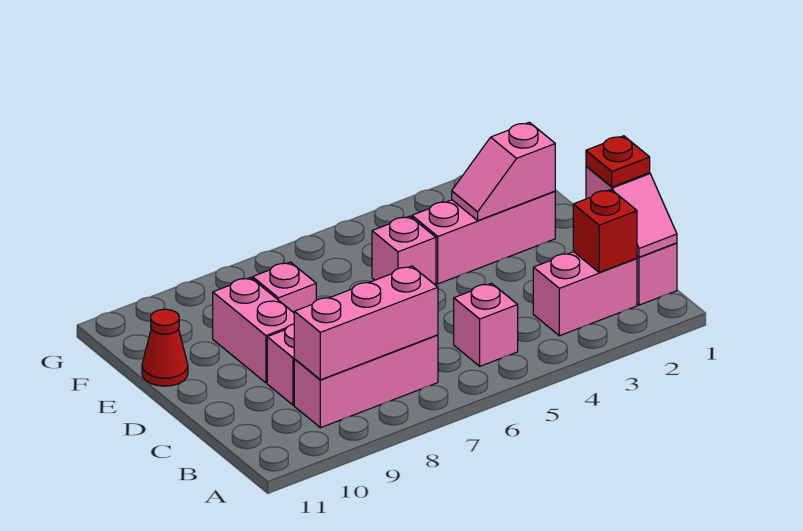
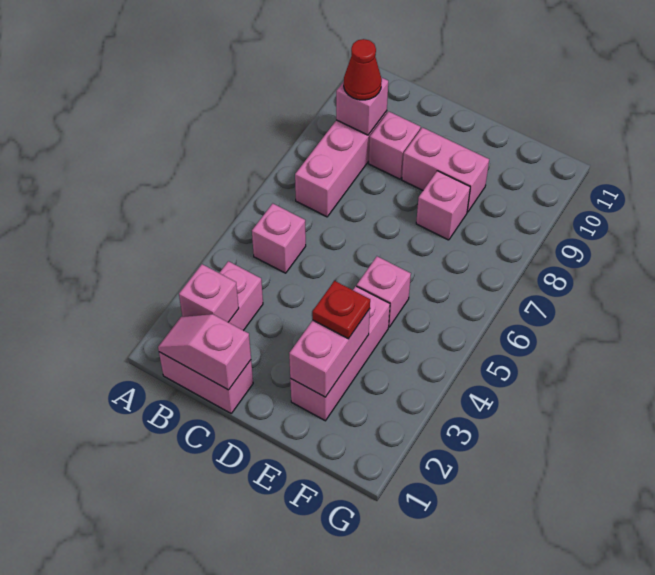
red 1x1 brick [573,190,637,272] -> pink 1x1 brick [179,264,239,322]
pink 1x3 brick [294,266,438,380] -> pink 1x1 brick [336,78,388,135]
red 1x1 plate [586,136,650,187] -> red 1x1 plate moved to [312,281,370,339]
pink 1x2 slope [452,122,555,220] -> pink 1x2 brick [289,309,370,397]
red 1x1 cone [142,309,188,386] -> red 1x1 cone moved to [344,39,382,100]

